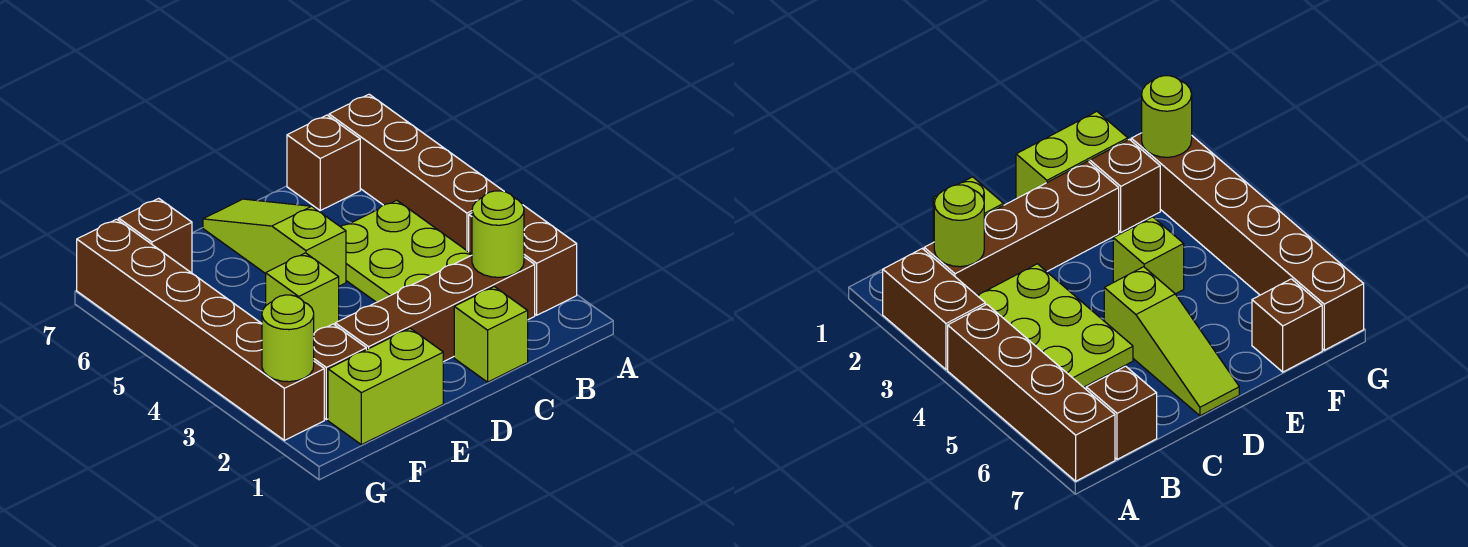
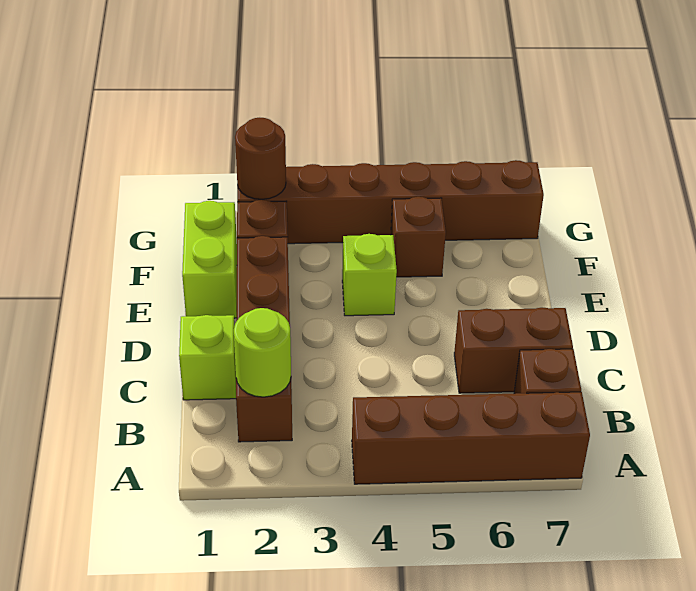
brown 1x2 brick [469,205,577,315] -> brown 1x2 brick moved to [454,308,573,393]
lime 2x3 plate [341,200,472,302] -> none
lime 1x3 slope [203,199,346,286] -> none
brown 1x1 brick [119,198,192,273] -> brown 1x1 brick moved to [391,197,446,277]
lime 1x1 round brick [262,295,314,382] -> brown 1x1 round brick [235,118,286,199]

